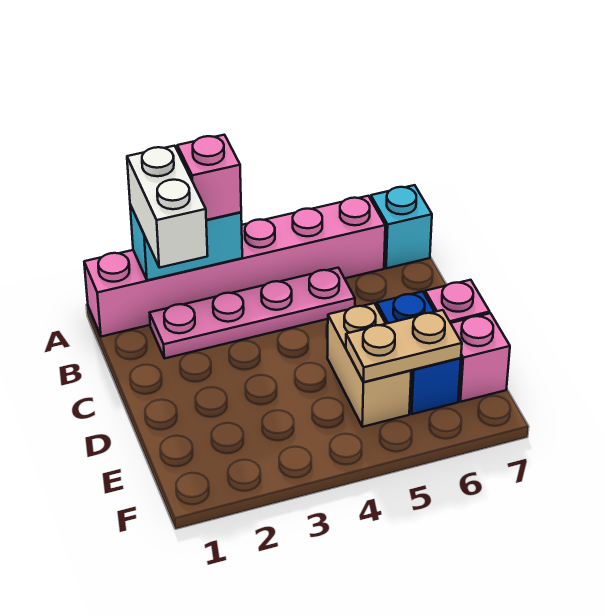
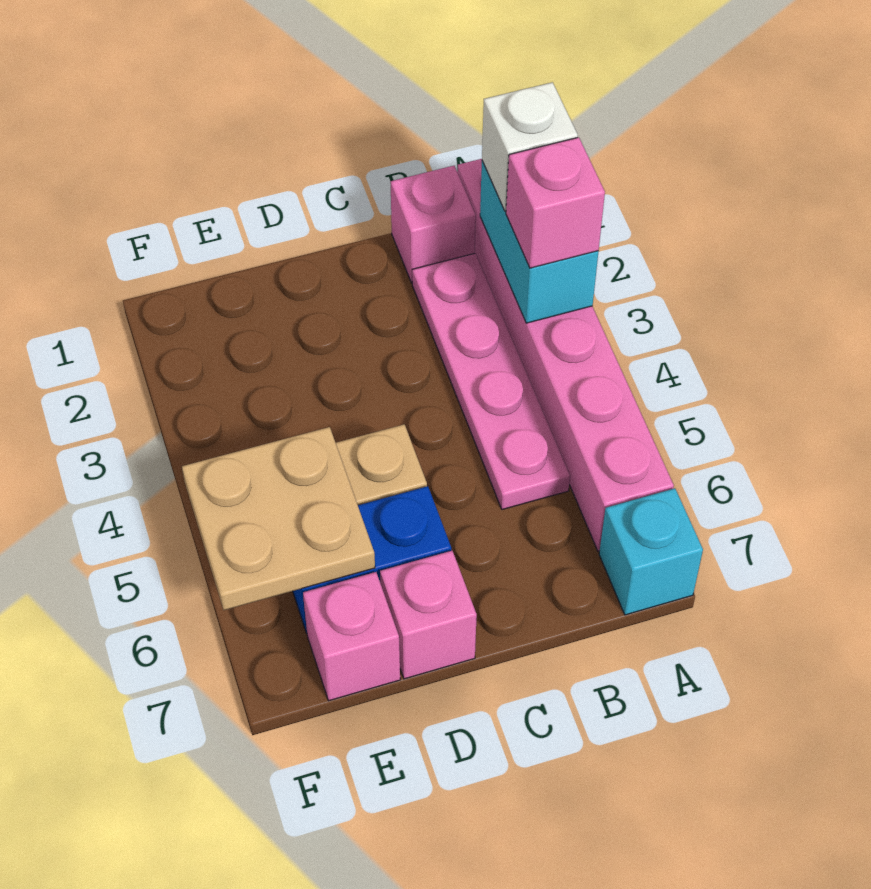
white 1x2 brick [127,146,208,268] -> white 1x1 brick [482,82,578,211]
none -> pink 1x1 brick [391,166,476,283]
tan 1x2 plate [346,310,462,382] -> tan 2x2 plate [182,427,375,610]

